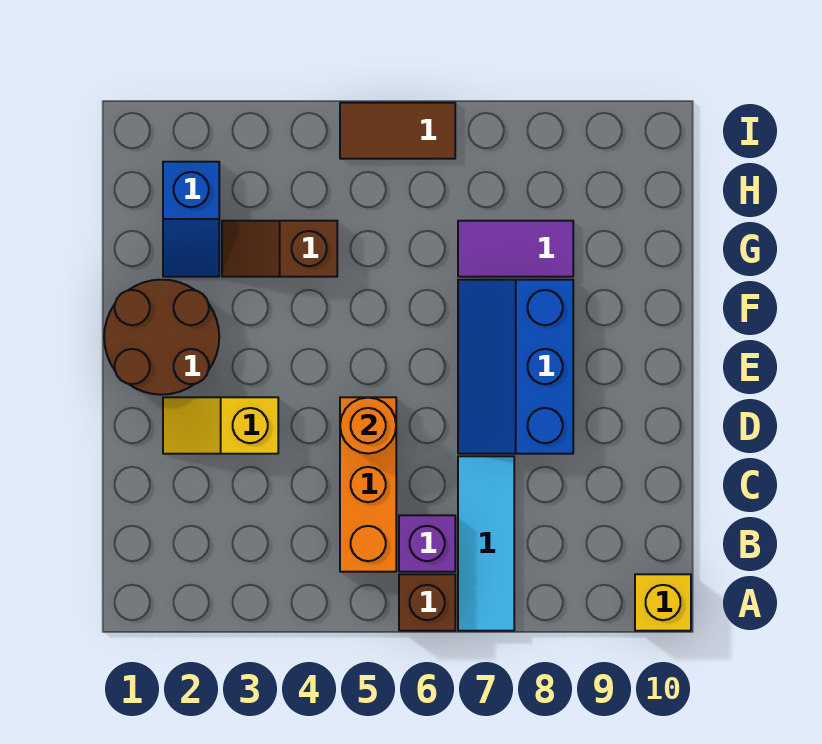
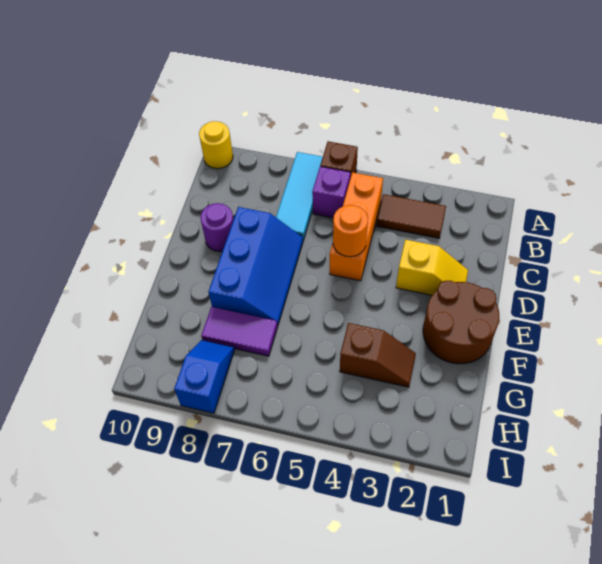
yellow 1x1 brick [635,574,691,631] -> yellow 1x1 round brick [199,121,233,169]
none -> purple 1x1 round brick [200,203,234,252]
blue 1x2 slope [163,162,219,277] -> blue 1x2 slope moved to [174,340,234,413]
brown 1x2 tile [340,103,455,159] -> brown 1x2 tile moved to [376,194,446,238]

